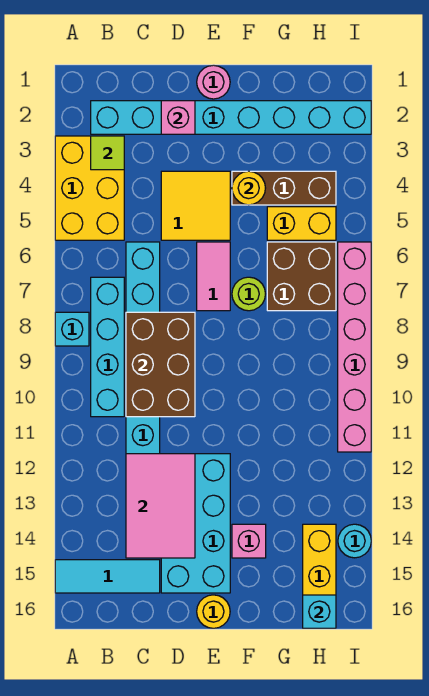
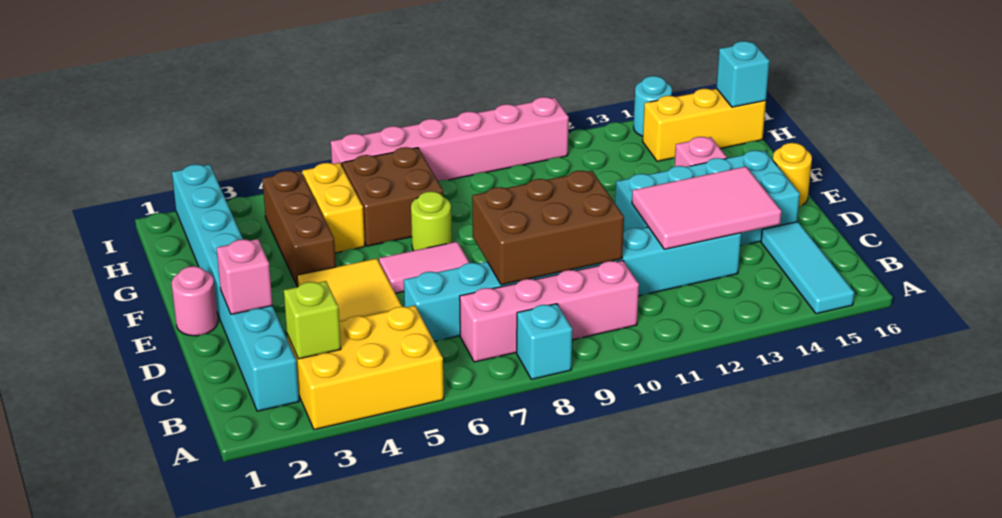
lime 1x1 tile [91,136,124,170] -> lime 1x1 brick [284,281,341,359]
cyan 1x4 brick [91,277,124,417] -> pink 1x4 brick [460,260,639,362]
yellow 1x1 round brick [232,171,265,205] -> none

